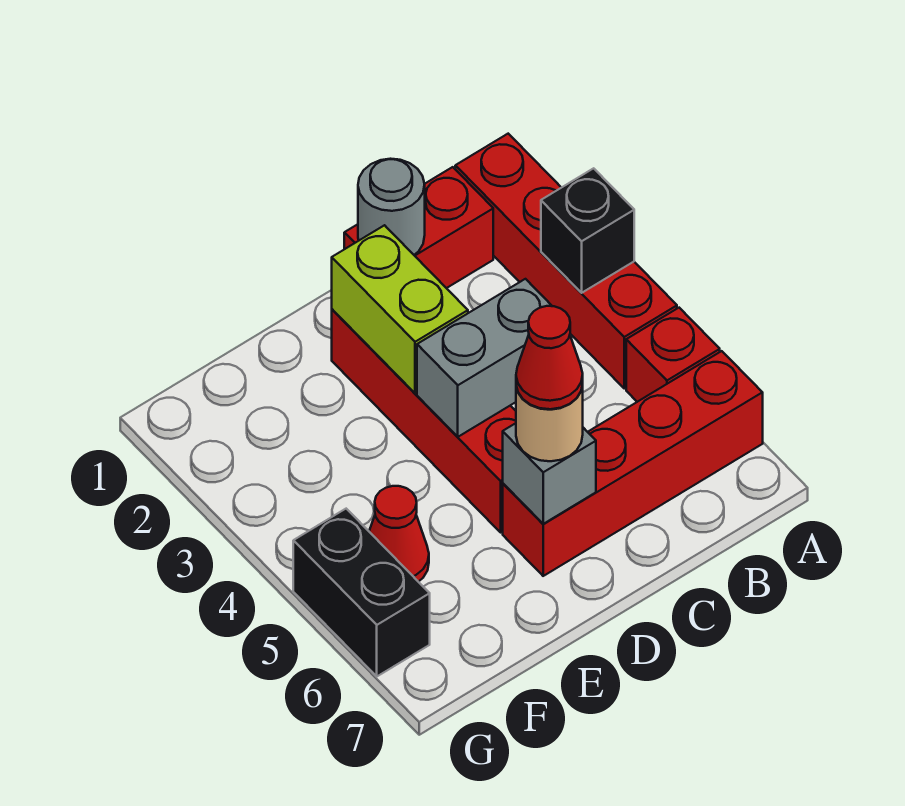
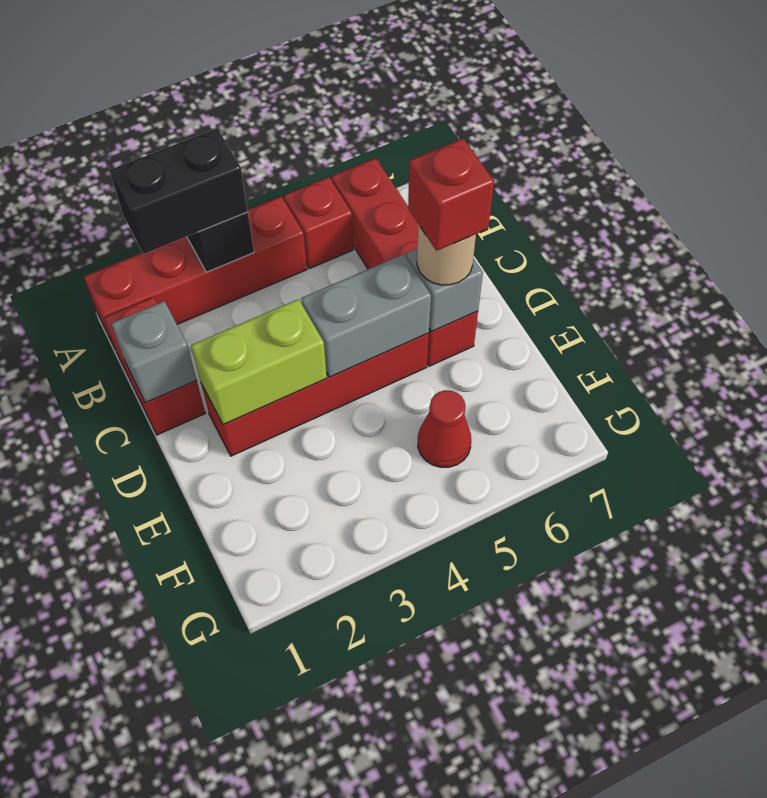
grey 1x1 round brick [358,159,425,255] -> grey 1x1 brick [111,301,197,403]
grey 1x2 brick [417,279,552,437] -> grey 1x2 brick turned to [301,254,431,377]
red 1x1 cone [516,306,583,409] -> red 1x1 brick [408,138,494,251]
black 1x2 brick [293,509,430,676] -> black 1x2 brick moved to [109,128,248,254]

